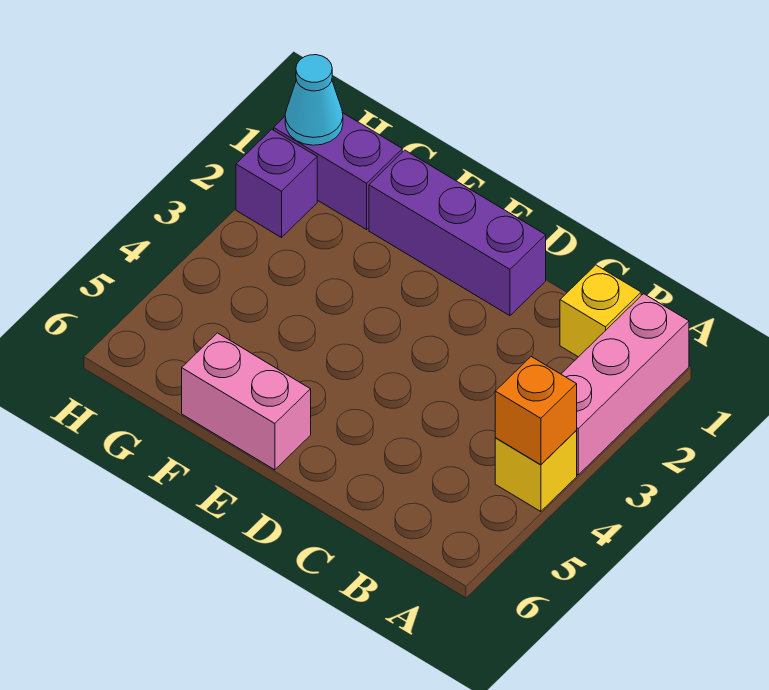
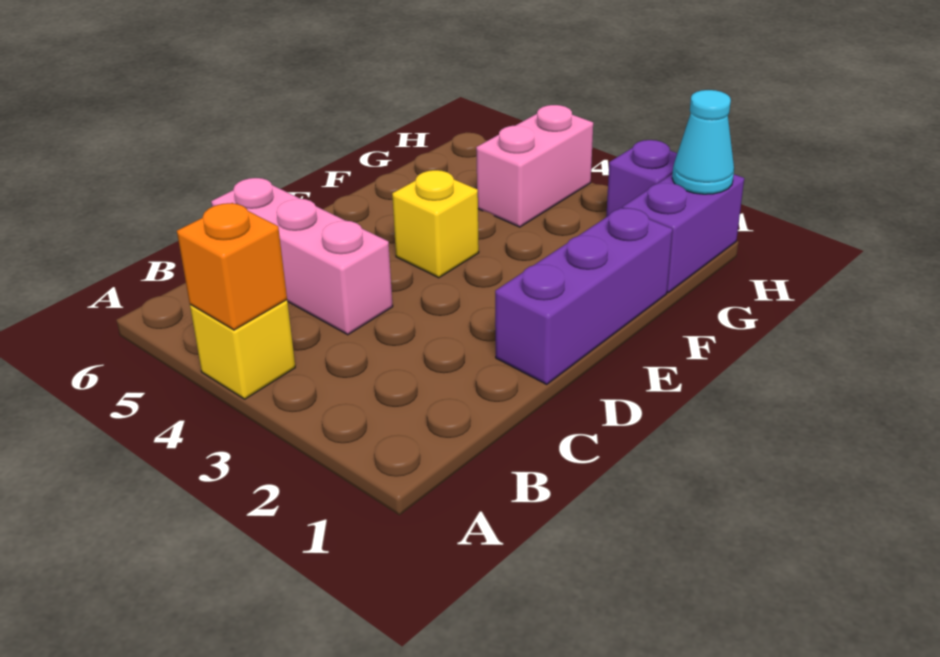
pink 1x3 brick [561,294,689,475] -> pink 1x3 brick moved to [211,178,393,335]
yellow 1x1 brick [560,265,641,357] -> yellow 1x1 brick moved to [392,170,479,278]
pink 1x2 brick [182,333,311,470] -> pink 1x2 brick moved to [476,105,593,227]

